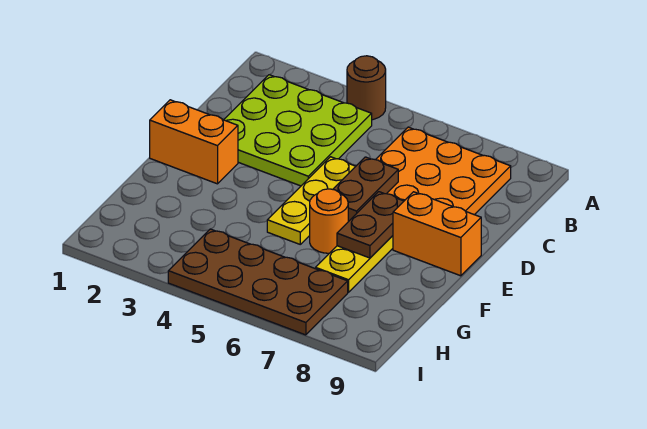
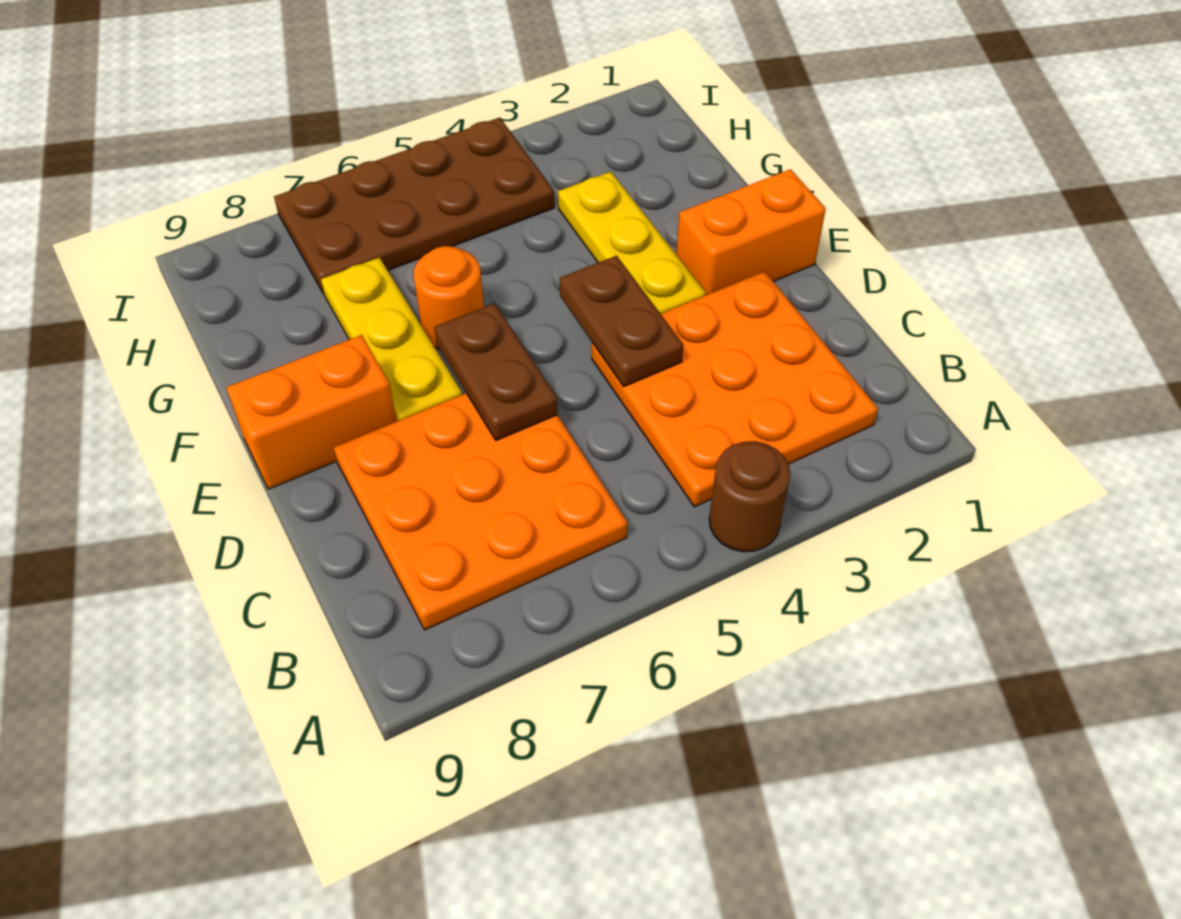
lime 3x3 plate [224,75,372,186] -> orange 3x3 plate [592,271,878,507]
yellow 1x3 plate [267,157,356,244] -> yellow 1x3 plate moved to [558,172,706,314]
brown 1x2 plate [337,192,404,258] -> brown 1x2 plate moved to [559,256,683,387]

